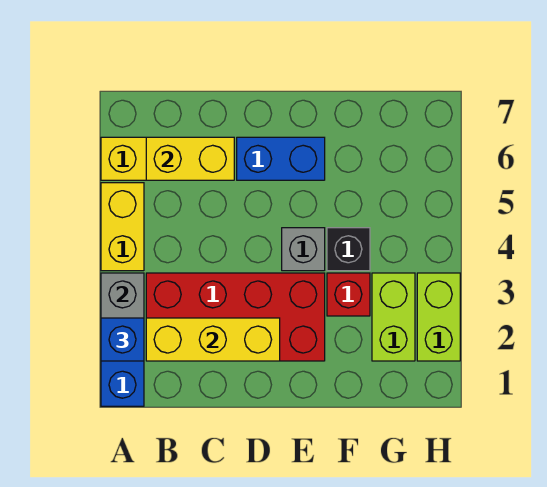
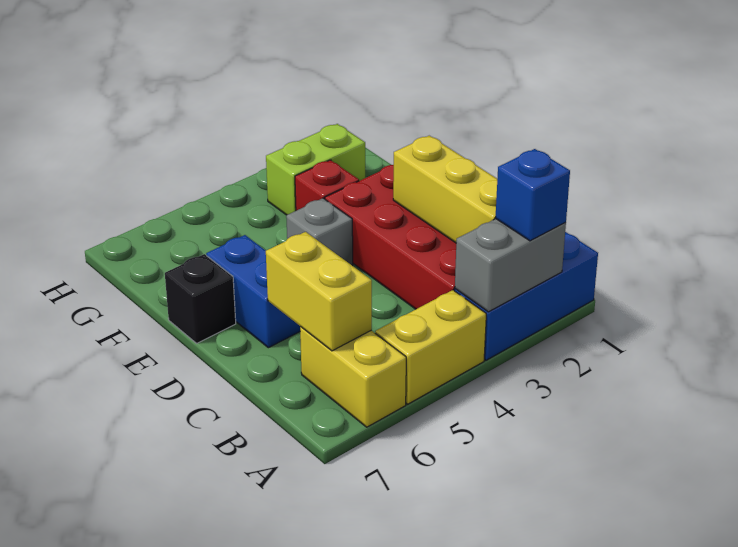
black 1x1 brick [327,228,370,271] -> black 1x1 brick moved to [165,254,236,343]
lime 1x2 brick [417,273,460,361] -> none

